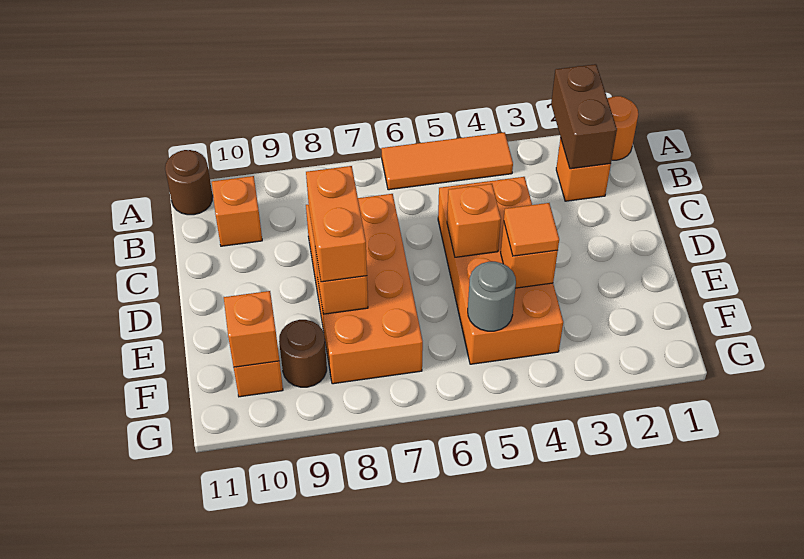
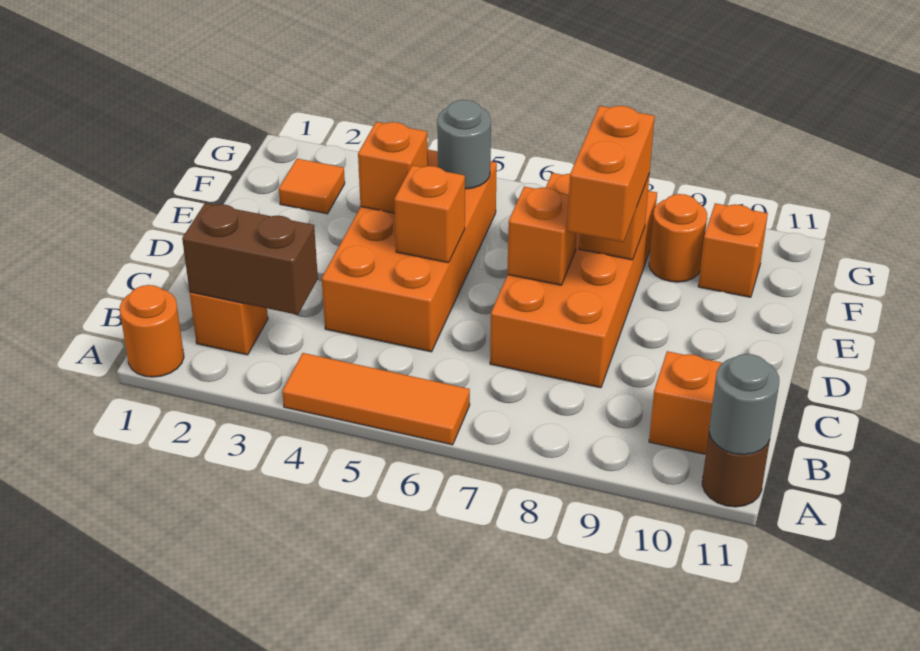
brown 1x2 brick [551,64,617,169] -> brown 1x2 brick turned to [182,203,318,315]
none -> grey 1x1 round brick [709,354,779,455]
orange 1x1 tile [504,203,559,256] -> orange 1x1 tile moved to [279,159,345,214]
brown 1x1 round brick [279,320,327,387] -> orange 1x1 round brick [649,194,707,282]
orange 1x1 brick [224,291,279,367] -> orange 1x1 brick moved to [507,187,576,285]

